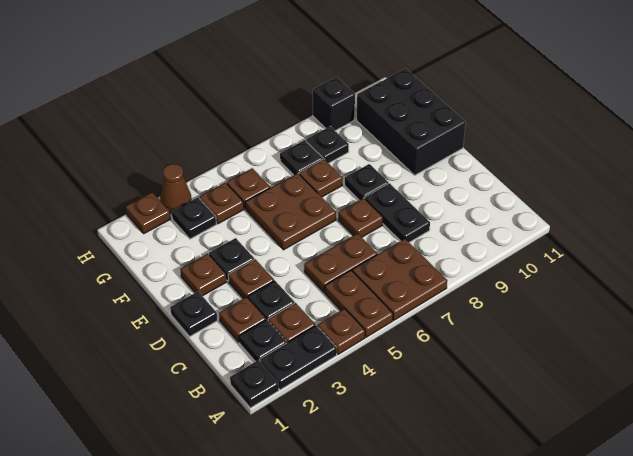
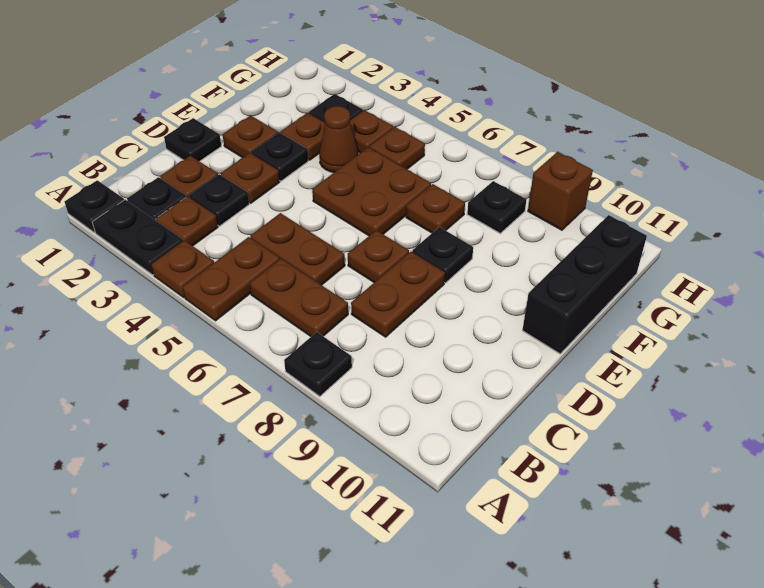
brown 2x2 plate [352,239,447,320] -> brown 1x2 plate [250,259,348,336]
black 1x2 plate [365,183,430,242] -> brown 1x2 plate [351,252,445,337]
black 2x3 brick [357,68,466,175] -> black 1x3 brick [523,215,647,354]
black 1x1 plate [280,140,323,175] -> black 1x1 plate moved to [284,332,352,396]
brown 1x1 plate [126,192,170,233] -> brown 1x1 plate moved to [281,113,325,160]
brown 1x1 cone [160,164,192,214] -> brown 1x1 cone moved to [319,106,358,172]
black 1x1 brick [313,77,355,131] -> brown 1x1 brick [528,152,593,230]

